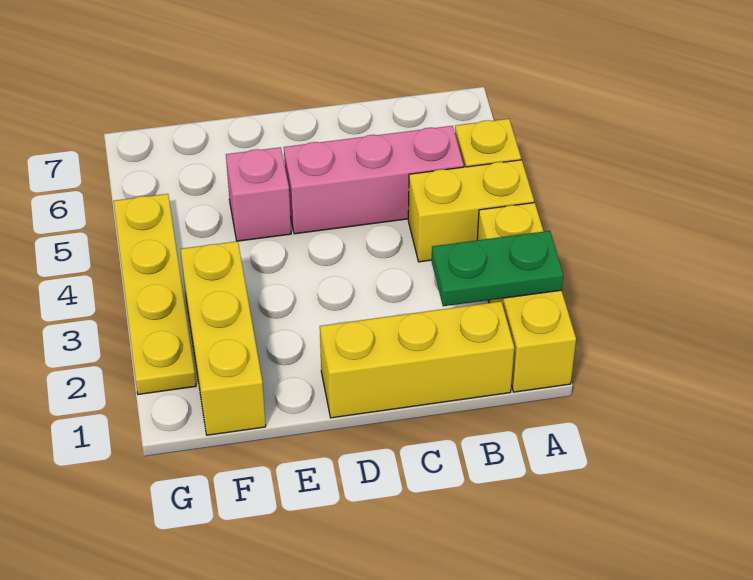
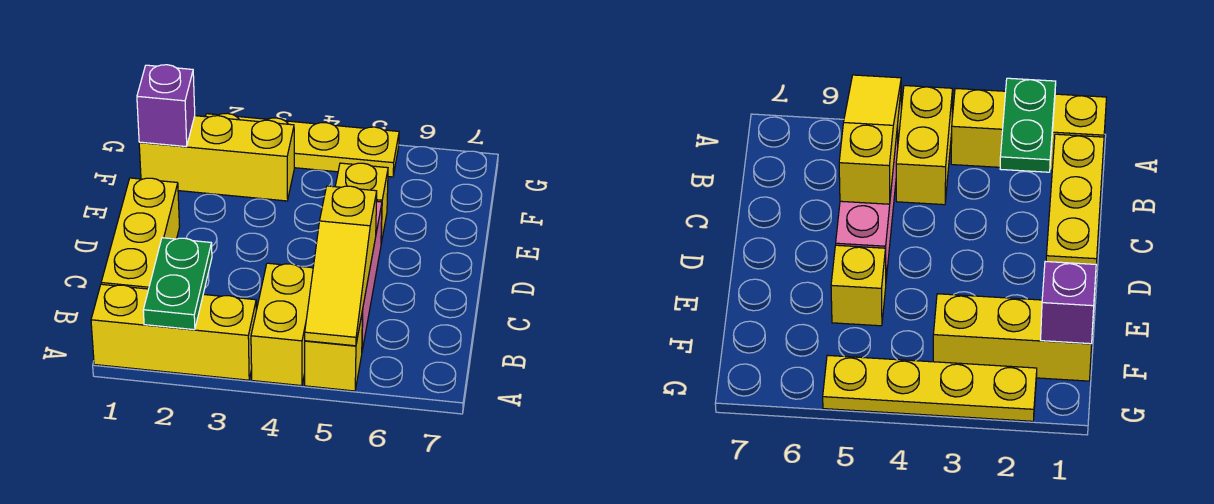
none -> yellow 1x3 slope [305,186,377,346]
pink 1x1 brick [226,147,291,241] -> yellow 1x1 brick [335,163,388,243]
none -> purple 1x1 brick [137,65,195,147]

